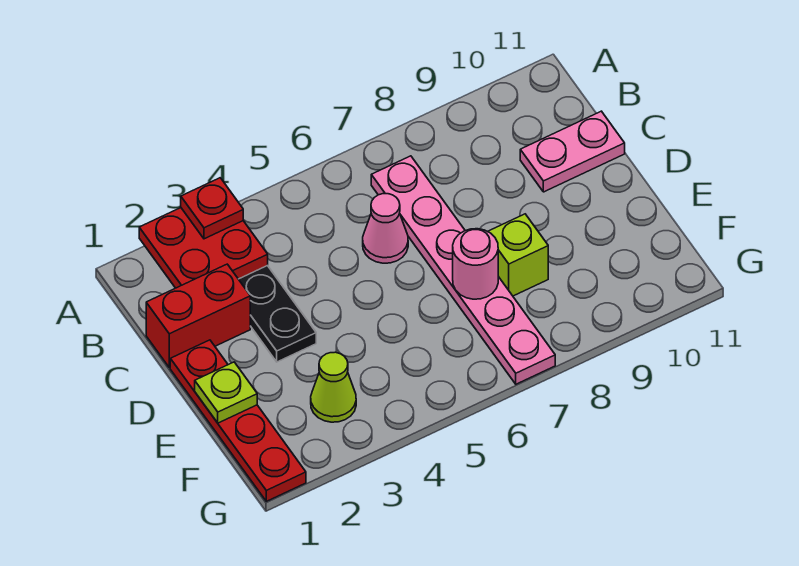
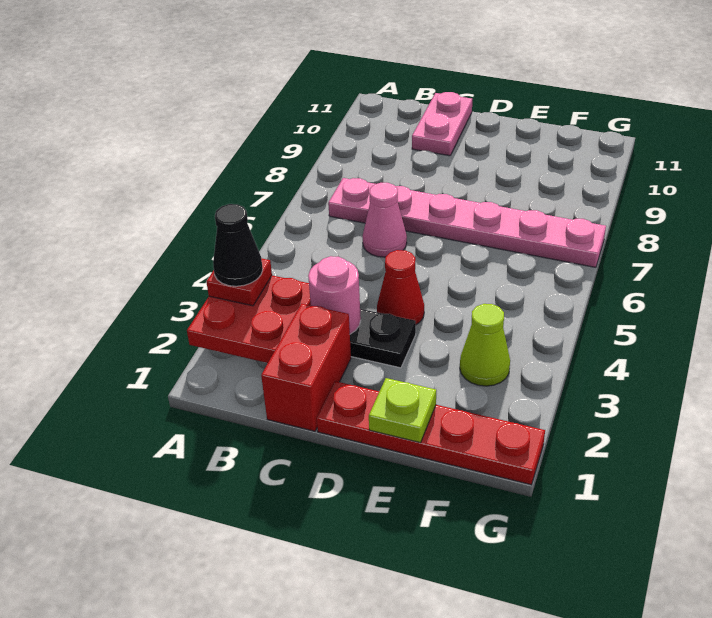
none -> black 1x1 cone [213,204,263,286]
none -> red 1x1 cone [377,250,424,325]
pink 1x1 round brick [453,229,498,299] -> pink 1x1 round brick moved to [308,256,361,334]
lime 1x1 brick [488,214,548,296] -> none

